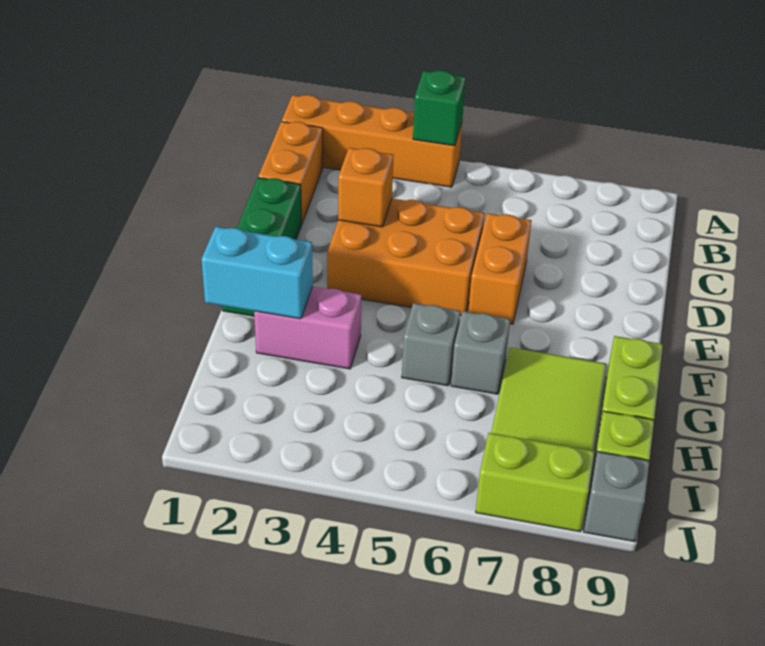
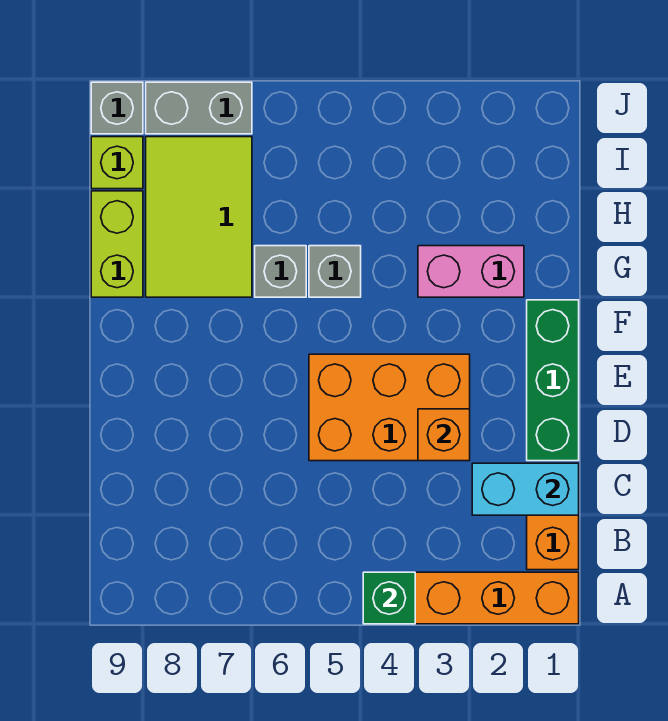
orange 1x2 brick [468,213,532,324] -> none
cyan 1x2 brick [202,227,313,319] -> cyan 1x2 brick moved to [472,463,579,515]
lime 1x2 brick [476,433,594,532] -> grey 1x2 brick [146,82,252,134]

